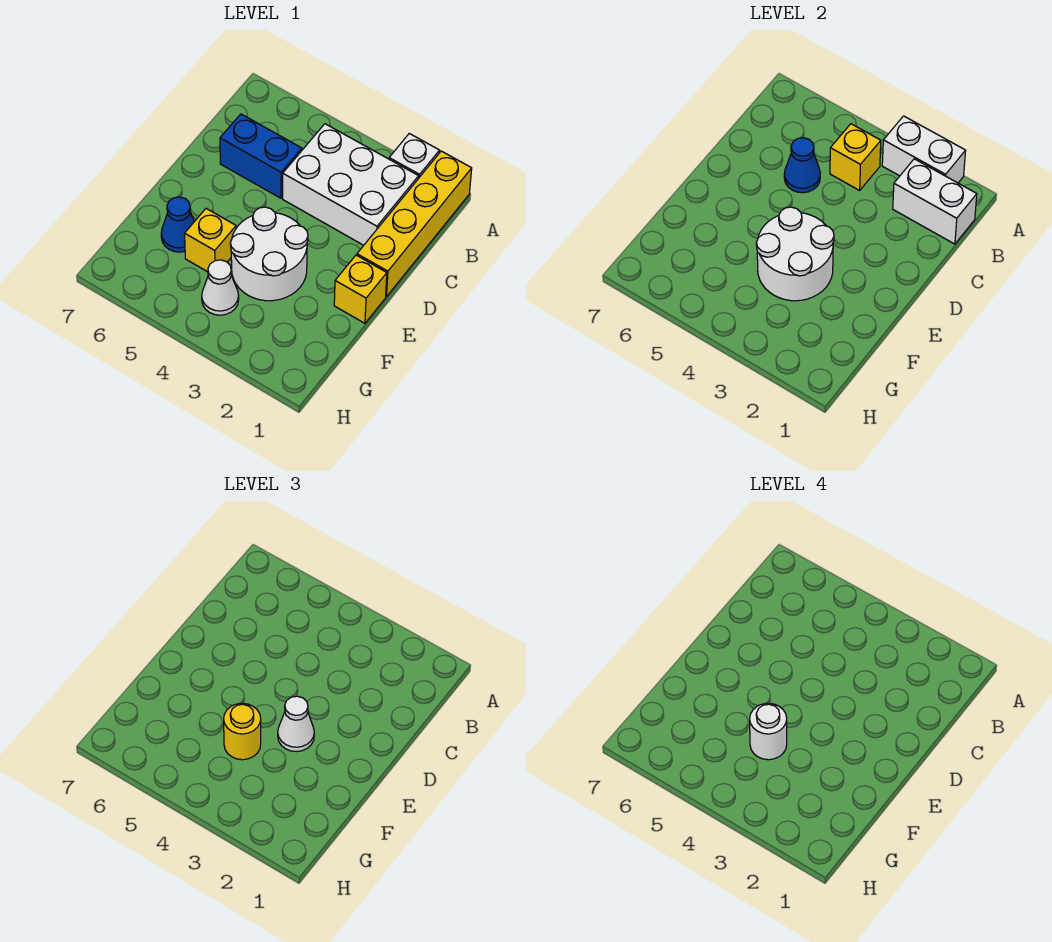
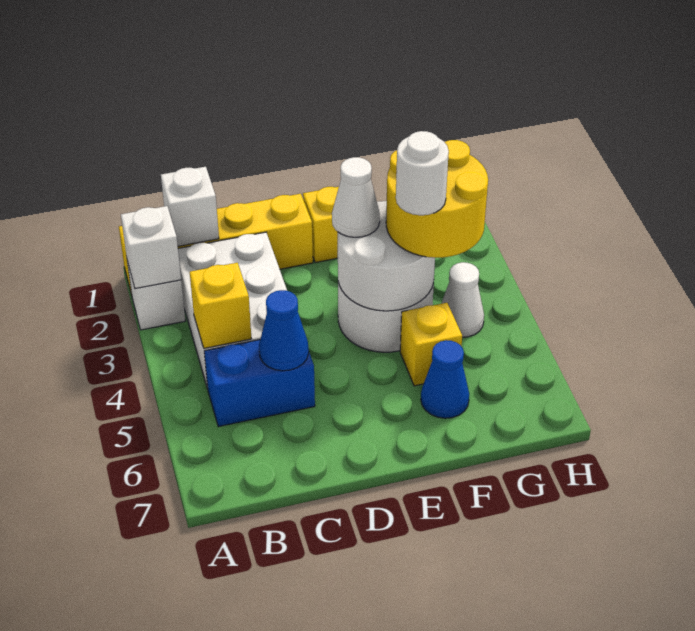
white 1x2 brick [882,116,966,183] -> white 1x1 brick [121,206,181,289]
white 1x2 brick [893,159,977,244] -> white 1x1 brick [161,167,219,246]
blue 1x2 brick [220,114,302,198] -> blue 1x2 brick turned to [204,340,315,427]
yellow 1x1 round brick [224,703,261,760] -> yellow 2x2 round brick [386,140,488,258]

